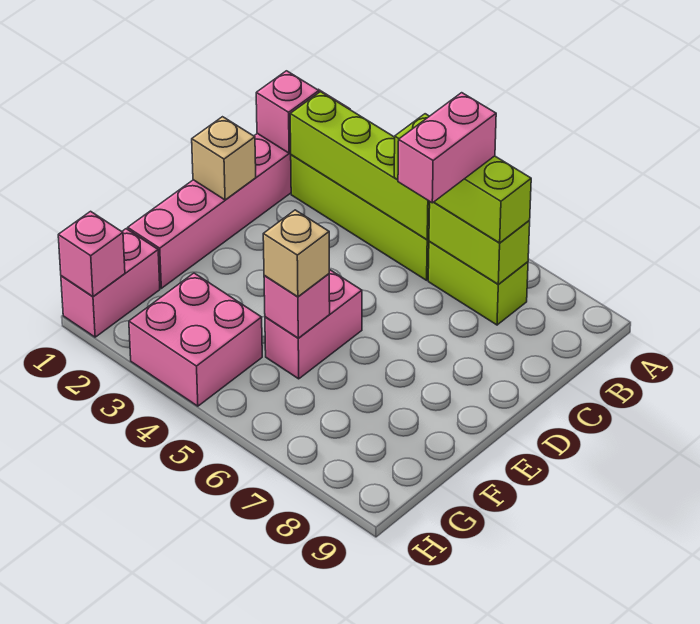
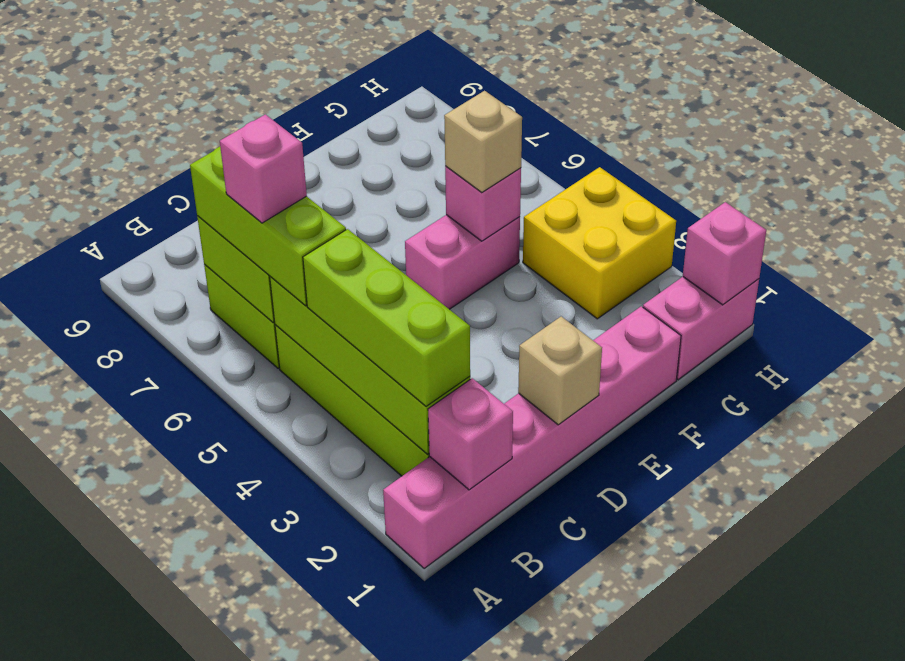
none -> lime 1x3 brick [303,229,470,406]
pink 1x2 brick [398,93,496,203] -> pink 1x1 brick [220,114,307,223]
pink 2x2 brick [129,273,262,406] -> yellow 2x2 brick [523,167,676,319]

